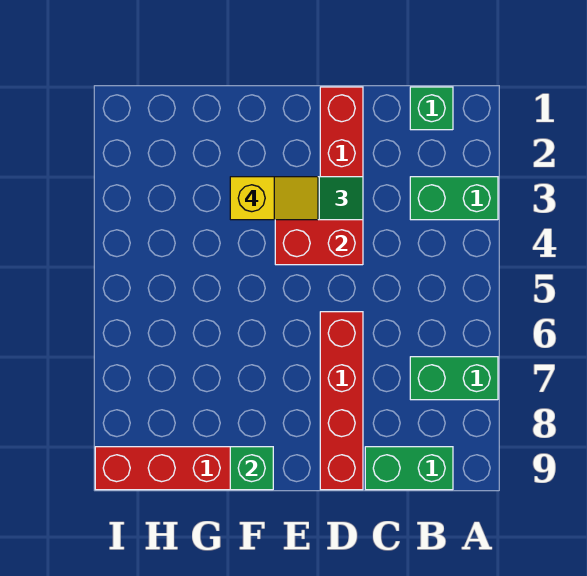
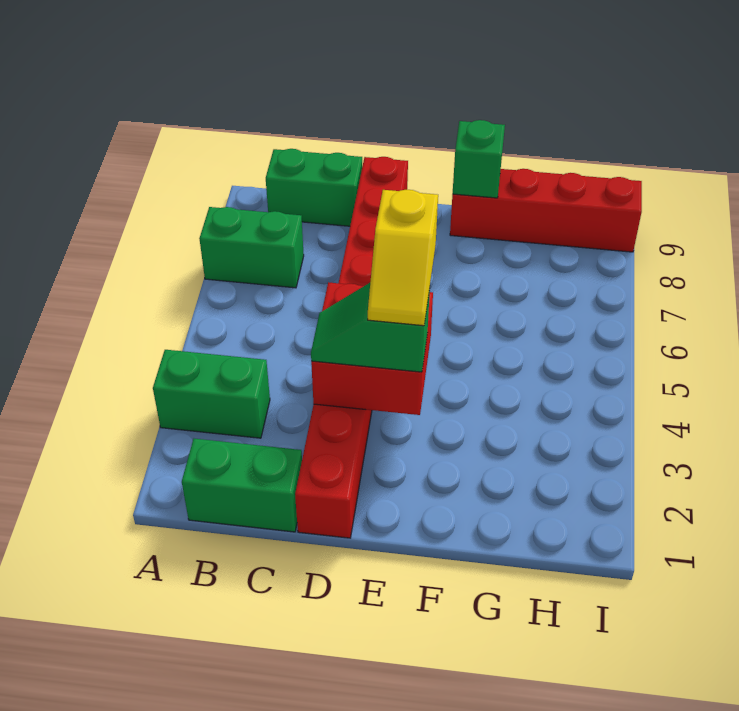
green 1x1 brick [410,87,453,130] -> green 1x2 brick [182,439,302,532]
yellow 1x2 slope [230,177,318,220] -> yellow 1x2 slope turned to [368,190,438,326]

